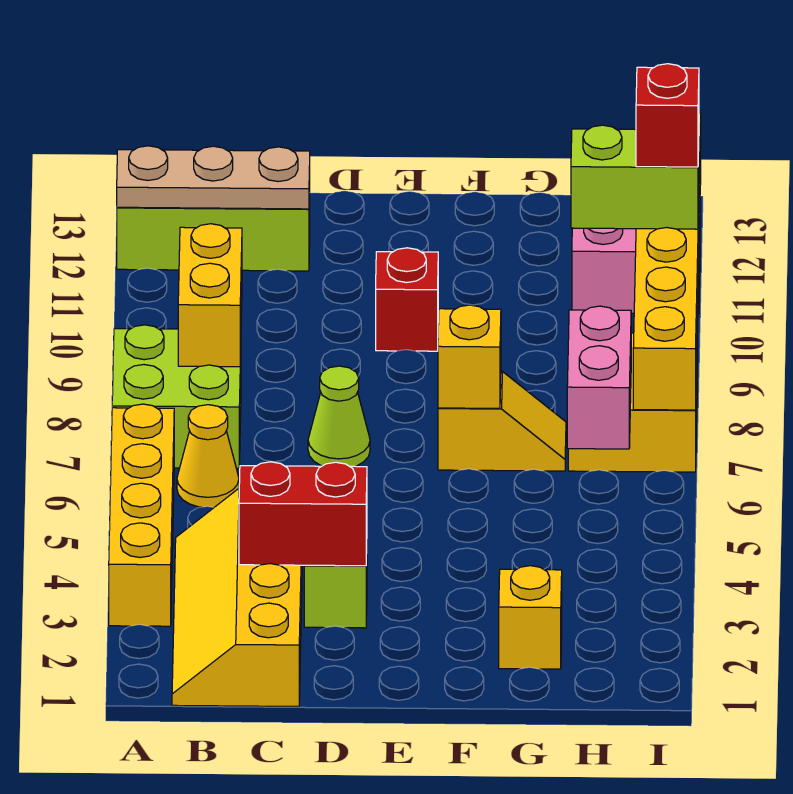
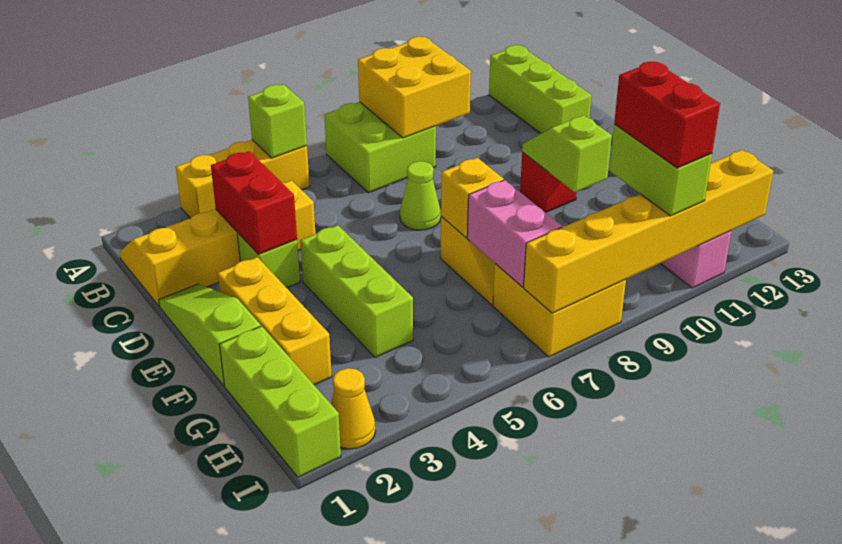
yellow 1x4 brick [109,404,174,626] -> yellow 1x3 brick [176,140,310,218]
none -> lime 1x1 brick [248,85,307,158]
tan 1x3 plate [117,146,310,209] -> none
yellow 1x1 cone [177,405,239,507] -> yellow 1x1 cone moved to [331,368,375,449]
yellow 1x2 brick [178,224,242,367] -> yellow 2x2 brick [358,37,471,138]
none -> lime 1x3 slope [159,284,261,386]
none -> lime 1x3 brick [300,225,413,357]
none -> lime 1x2 slope [522,116,612,192]
none -> lime 1x3 brick [219,326,341,477]
yellow 1x1 brick [499,566,562,669] -> yellow 1x3 brick [218,257,332,385]
pink 1x2 brick [567,306,631,449] -> pink 1x2 brick turned to [467,180,562,287]
red 1x1 brick [636,64,699,167] -> red 1x2 brick [614,62,720,168]

